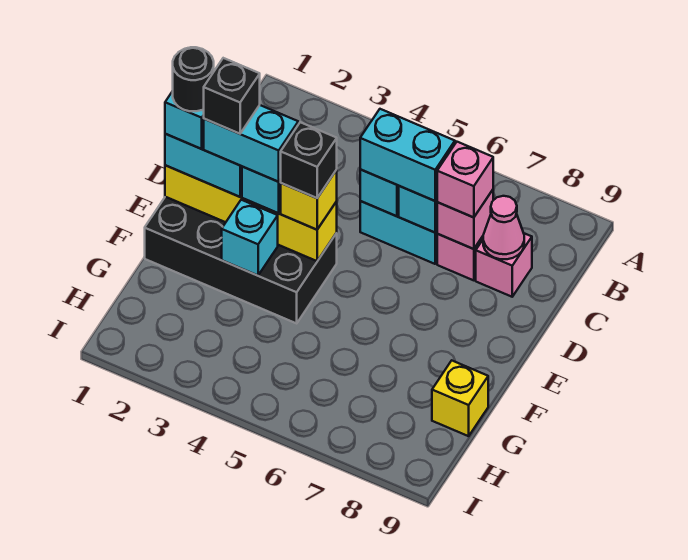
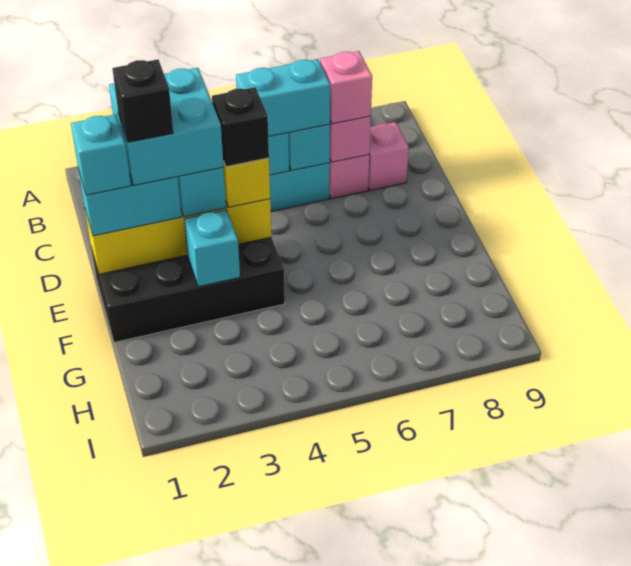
pink 1x1 cone [483,196,524,259] -> none
black 1x1 round brick [173,47,214,111] -> none
cyan 1x2 brick [204,105,298,182] -> cyan 2x2 brick [109,68,224,185]
yellow 1x1 brick [432,361,488,436] -> none

